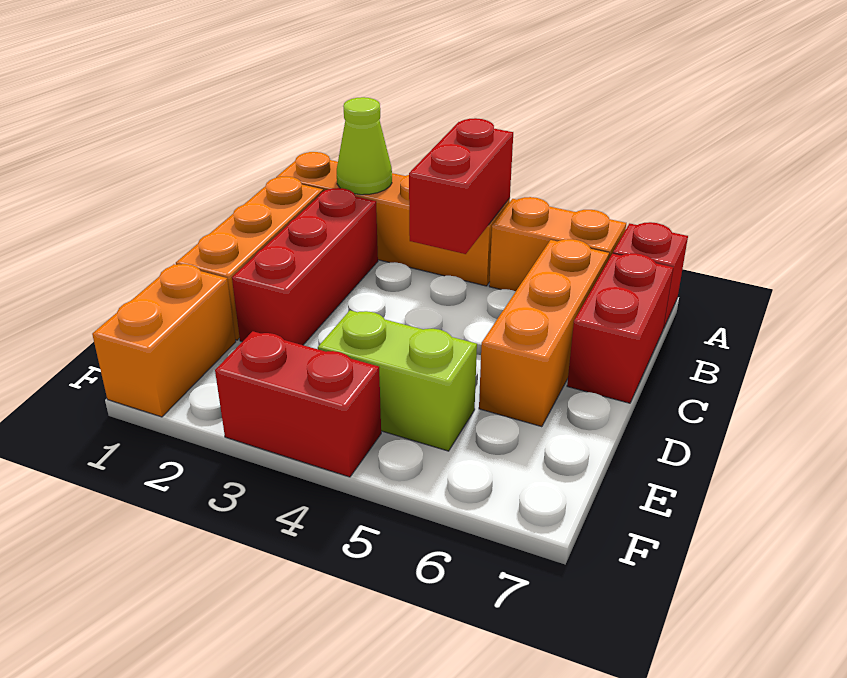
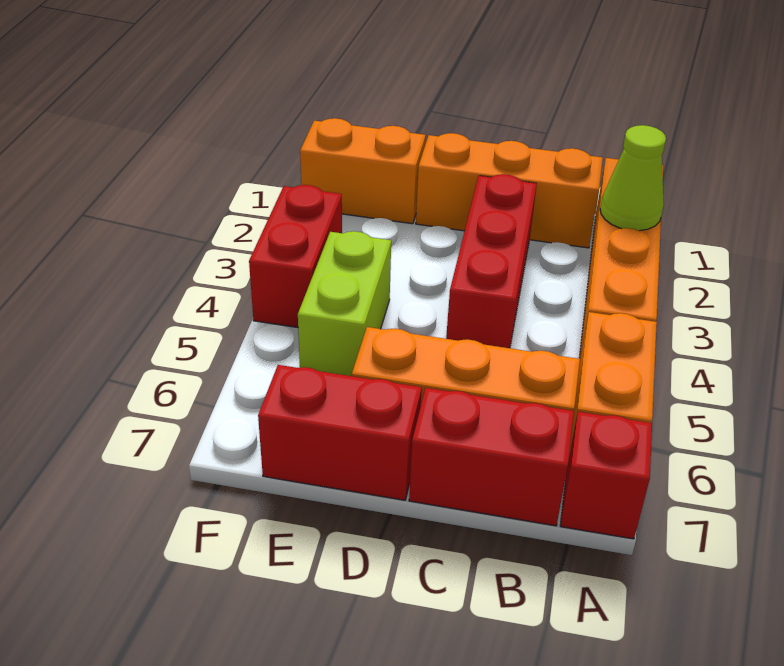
red 1x2 brick [409,118,513,254] -> red 1x2 brick moved to [258,365,422,500]
red 1x3 brick [232,188,378,345] -> red 1x3 brick turned to [446,174,537,348]

